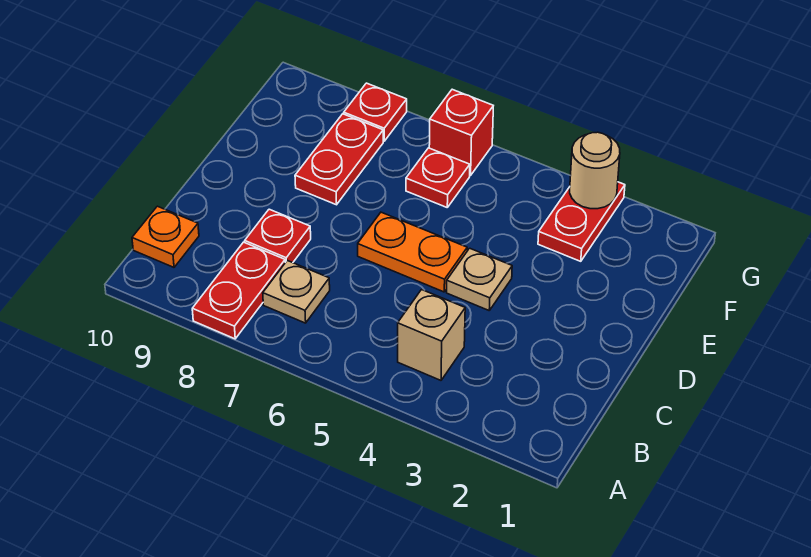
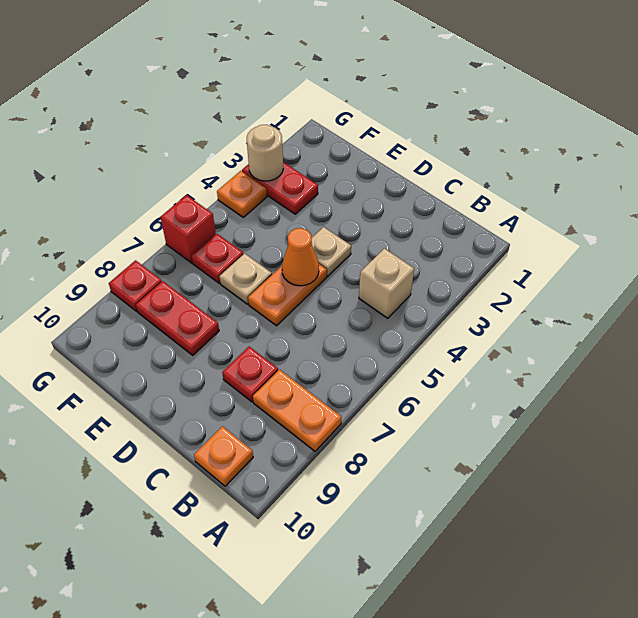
red 1x2 plate [192,242,285,339] -> orange 1x2 plate [253,370,341,451]
tan 1x1 plate [263,260,330,323] -> tan 1x1 plate moved to [219,253,272,304]
none -> orange 1x1 cone [282,228,319,286]
none -> orange 1x1 plate [217,171,267,217]

